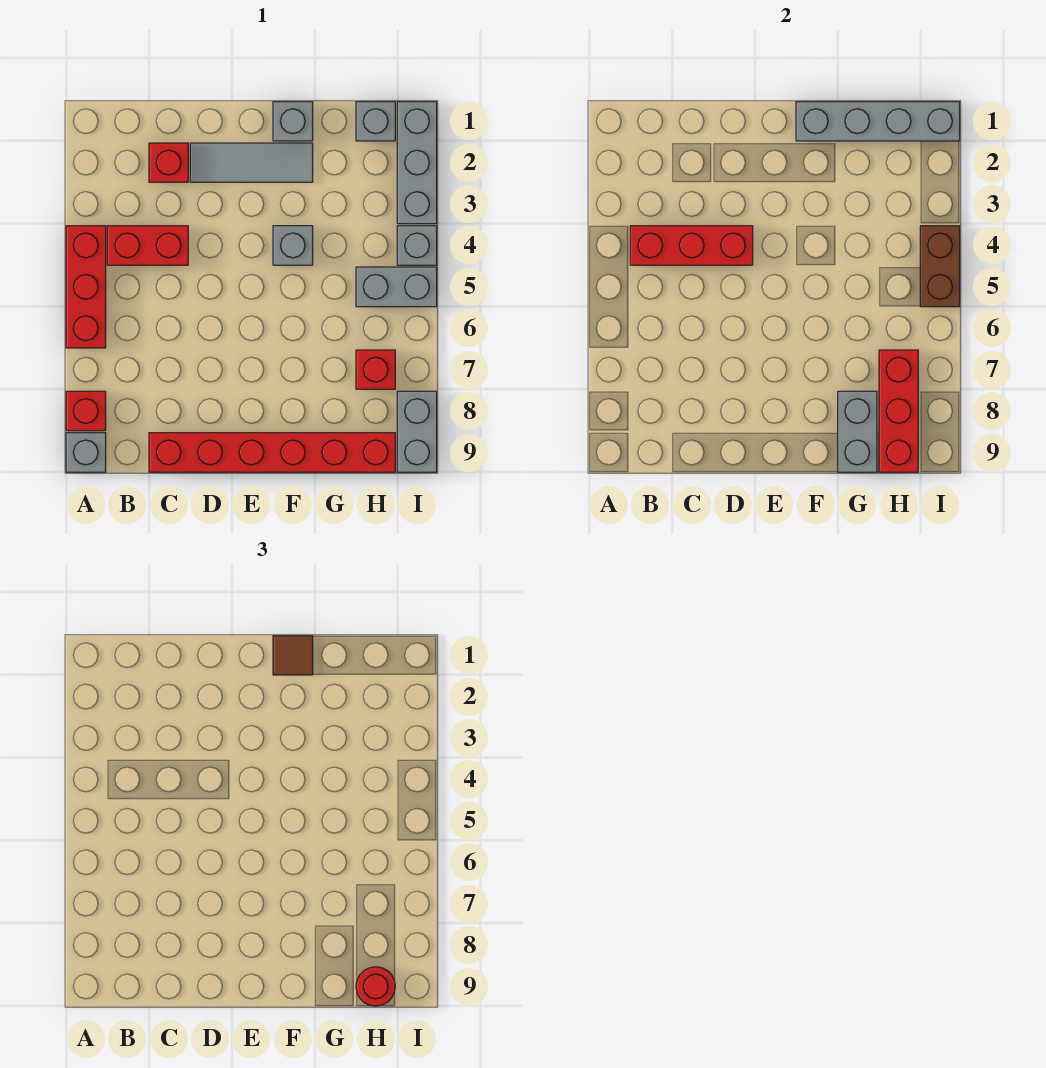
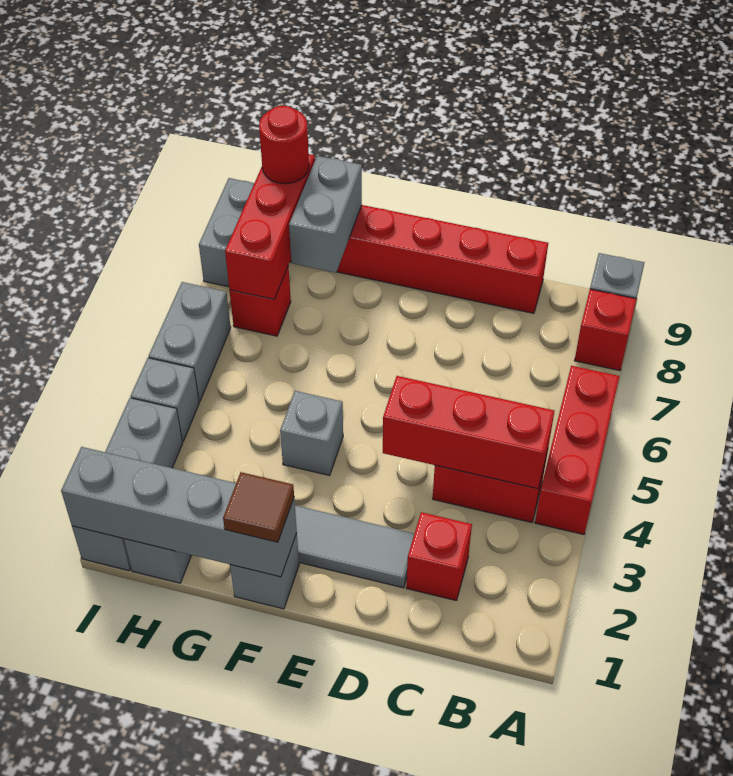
grey 1x2 brick [356,267,437,307] -> grey 1x2 brick turned to [149,282,231,402]
brown 1x2 brick [920,226,960,307] -> none

